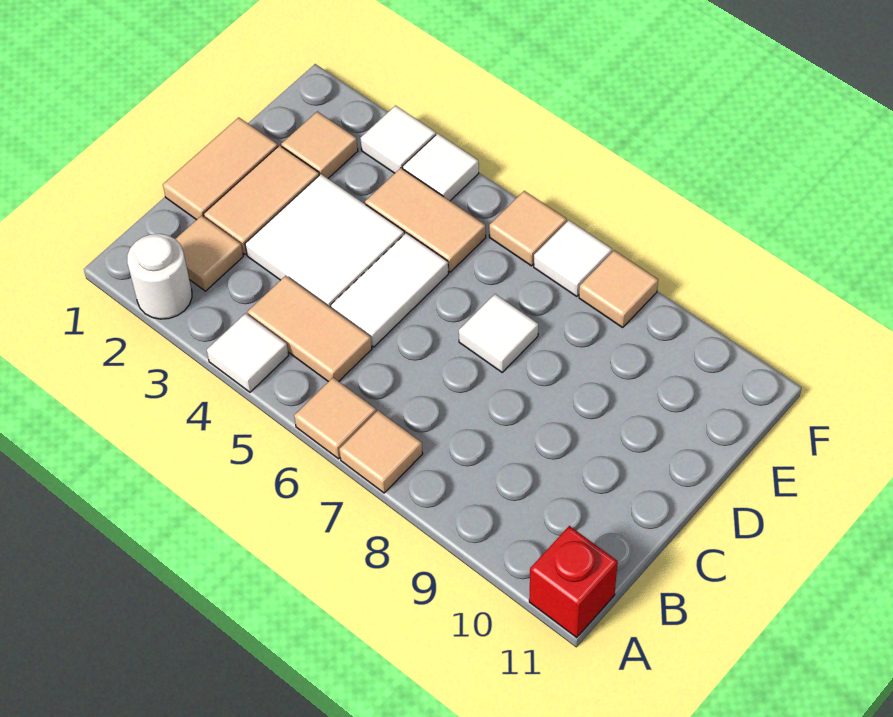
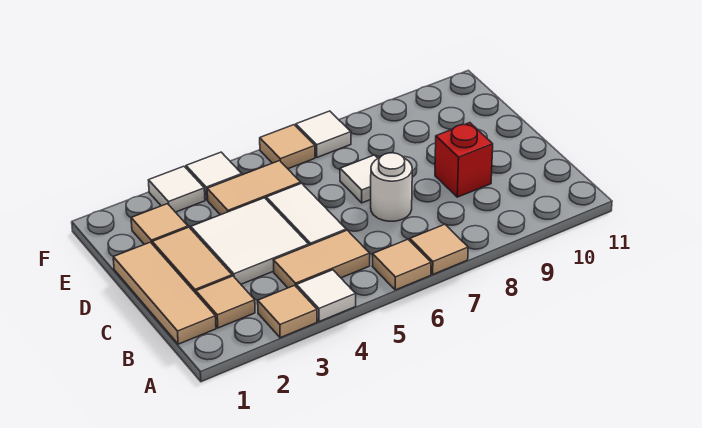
white 1x1 round brick [127,234,192,319] -> white 1x1 round brick moved to [371,153,412,221]
red 1x1 brick [529,526,618,637] -> red 1x1 brick moved to [435,123,493,197]
tan 1x2 tile [163,117,278,220] -> tan 1x3 tile [113,242,216,344]
tan 1x1 tile [579,250,658,327] -> tan 1x1 tile moved to [258,285,317,338]

